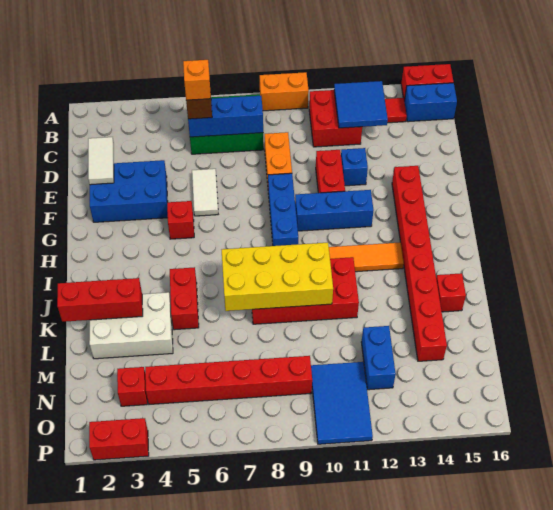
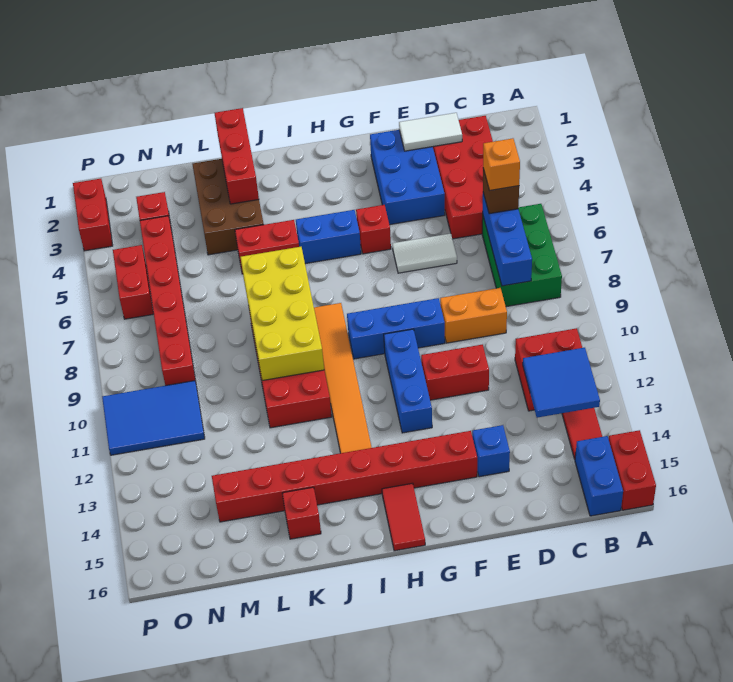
orange 1x2 brick [260,72,309,111] -> none
none -> red 2x4 brick [433,116,493,239]
blue 1x1 brick [341,148,368,186] -> blue 1x1 brick moved to [472,425,510,477]
none -> red 1x2 tile [382,483,425,551]
white 2x3 brick [89,292,173,359] -> brown 2x3 brick [192,159,264,255]
blue 1x2 brick [361,326,396,390] -> blue 1x2 brick moved to [296,210,361,264]
none -> red 1x2 brick [113,245,153,319]

